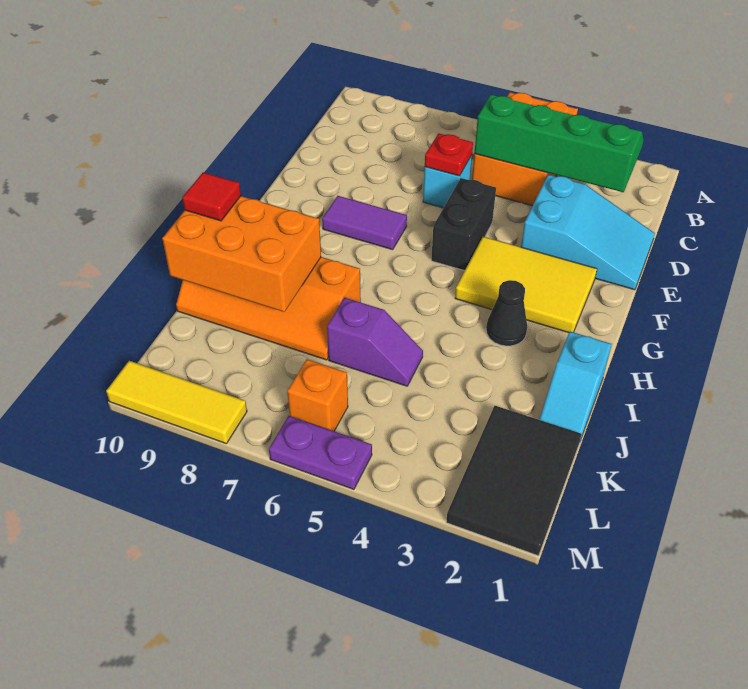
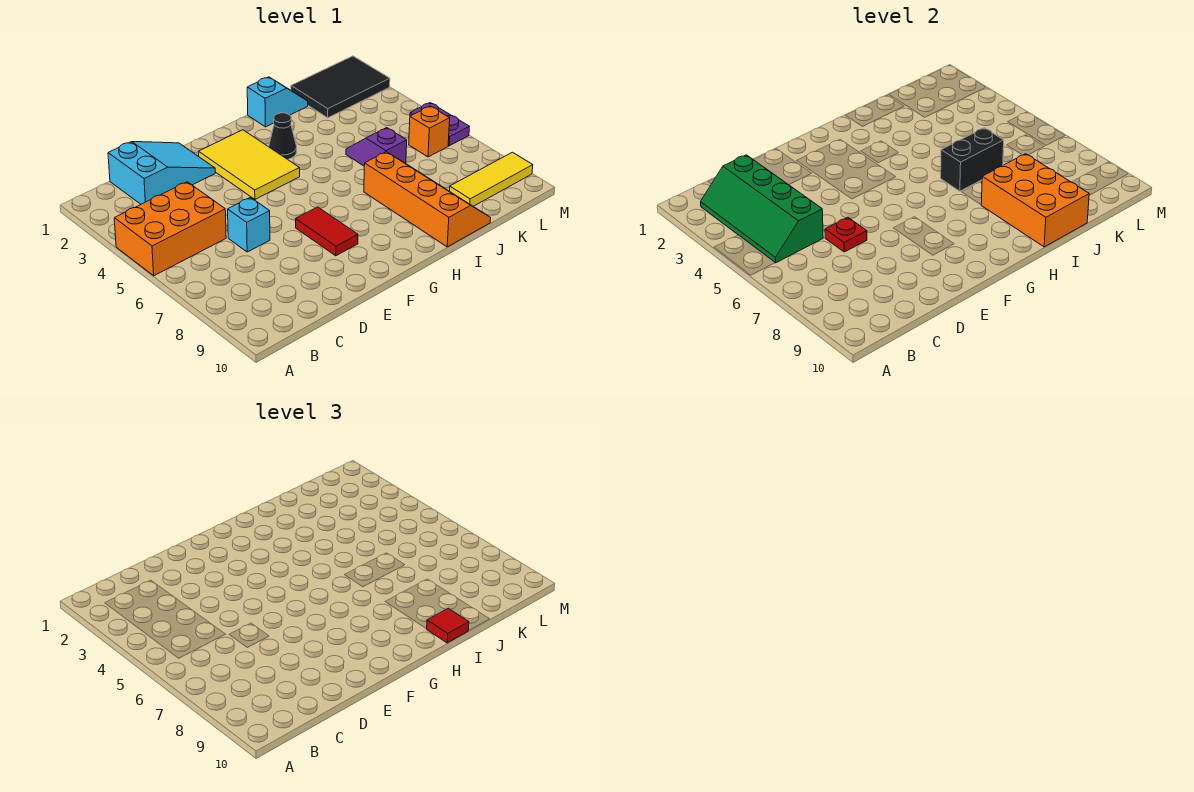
cyan 2x3 slope [521,175,655,290] -> cyan 2x3 slope turned to [108,142,215,204]
black 1x2 brick [431,178,496,271] -> black 1x2 brick moved to [941,128,1004,191]
purple 1x2 tile [322,196,407,250] -> red 1x2 tile [296,207,358,256]
yellow 1x3 tile [106,361,247,443] -> yellow 1x3 tile turned to [450,152,533,206]

